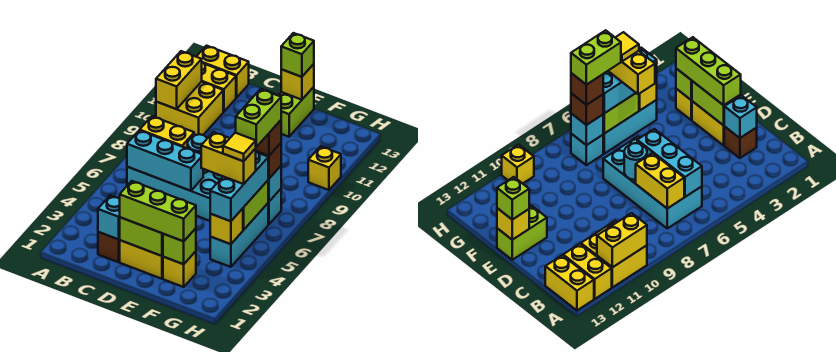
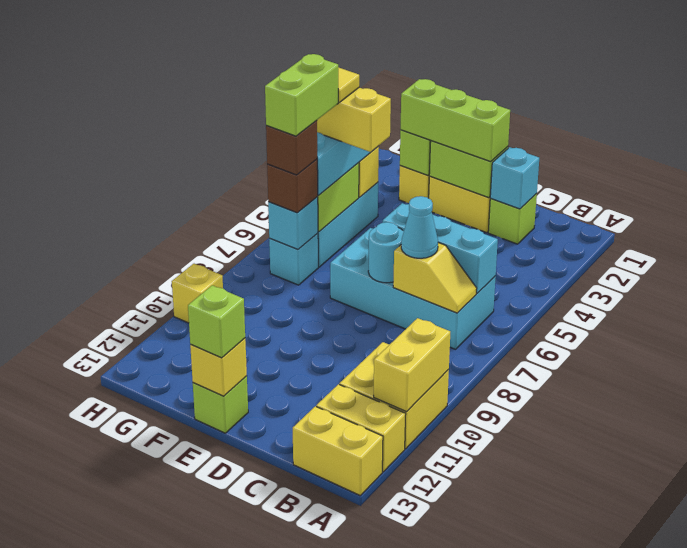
yellow 1x2 brick [140,116,194,149] -> yellow 1x2 slope [393,243,477,313]
brown 1x1 brick [98,232,120,262] -> lime 1x1 brick [488,194,537,244]
none -> cyan 1x1 cone [401,196,438,258]
lime 1x2 brick [278,87,314,137] -> lime 1x1 brick [193,376,248,433]

